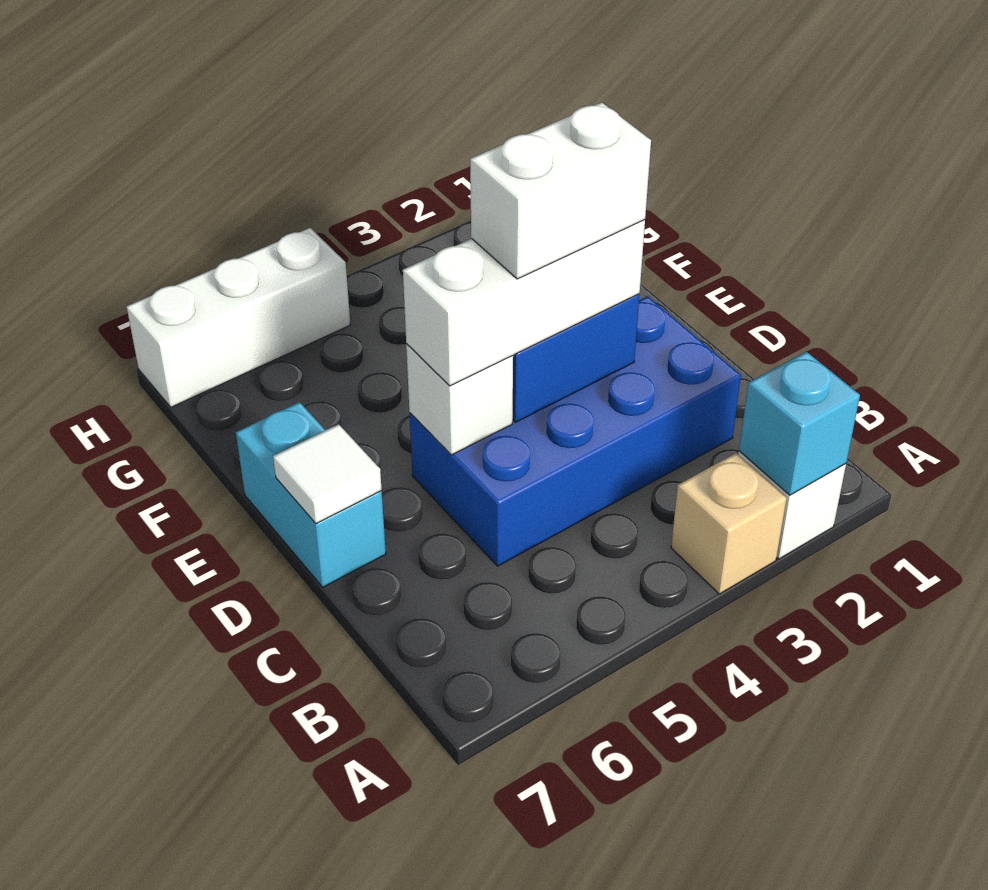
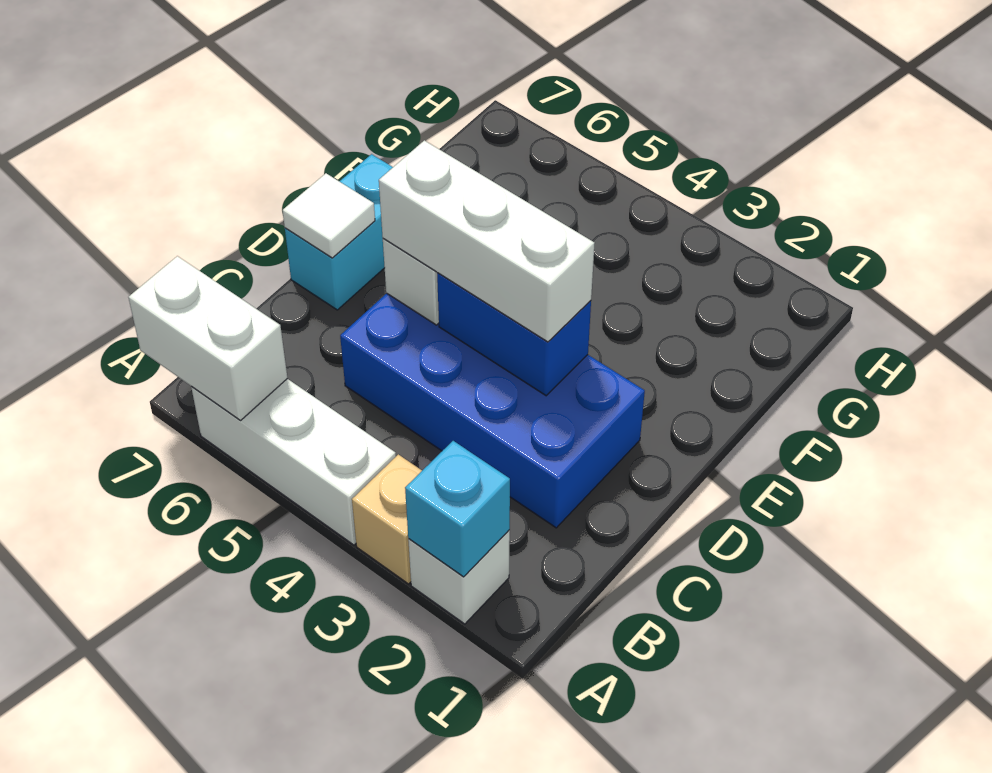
white 1x2 brick [470,102,651,279] -> white 1x2 brick moved to [128,256,287,420]
white 1x3 brick [127,228,350,407] -> white 1x3 brick moved to [191,379,396,545]

